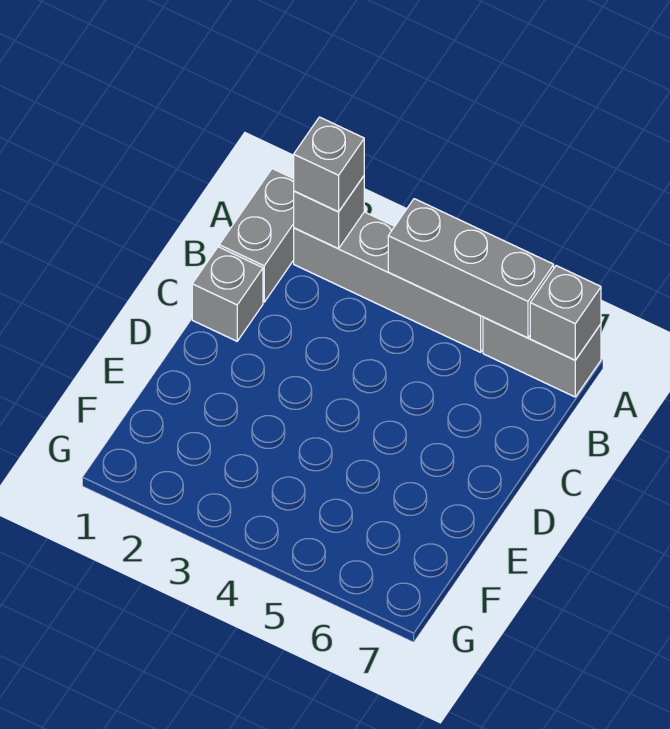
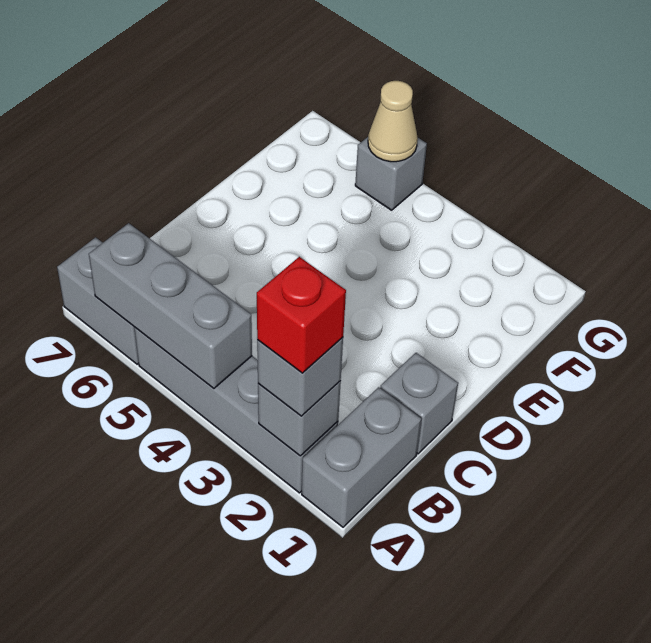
none -> red 1x1 brick [257,257,346,373]
grey 1x1 brick [530,266,601,360] -> grey 1x1 brick moved to [355,137,427,210]
none -> tan 1x1 cone [368,81,418,162]

